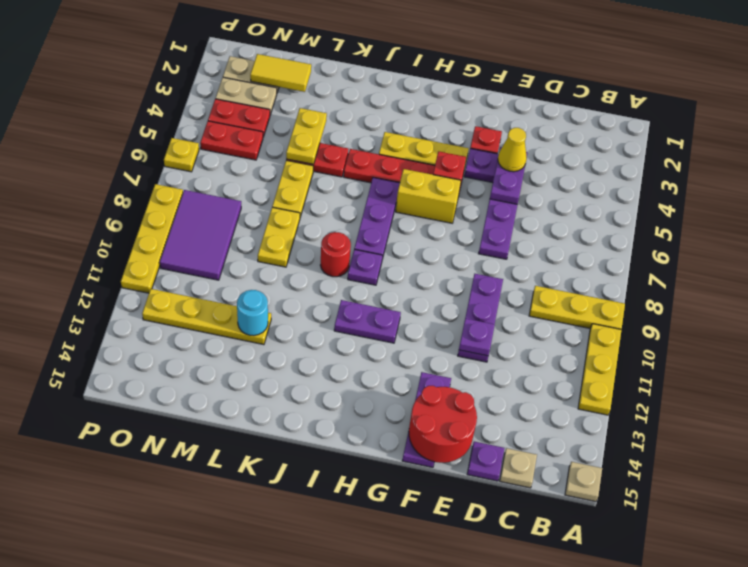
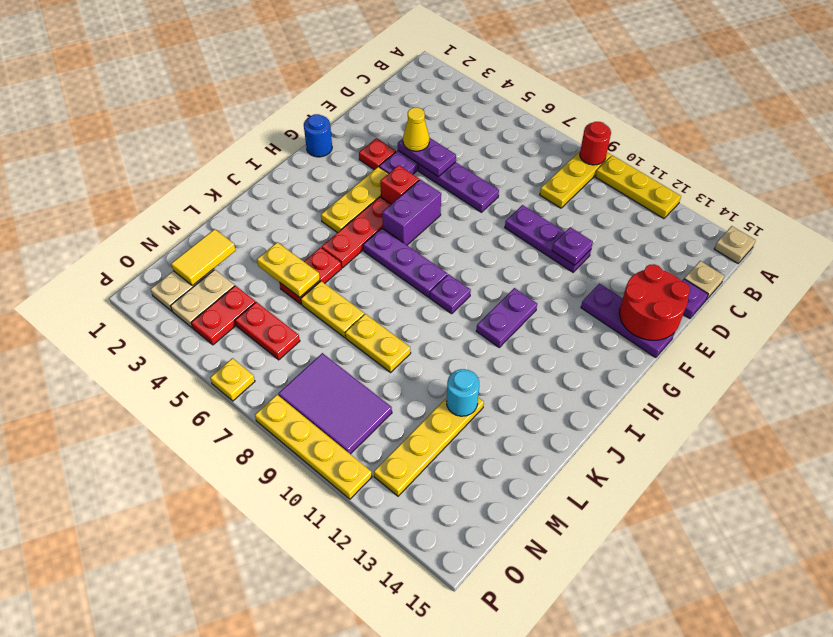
none -> blue 1x1 round brick [304,114,332,157]
yellow 1x2 brick [396,169,461,223] -> purple 1x2 brick [382,179,441,245]
red 1x1 round brick [320,232,351,277] -> red 1x1 round brick moved to [580,122,611,165]
red 1x2 plate [200,121,263,160] -> red 1x2 plate turned to [235,302,300,360]

